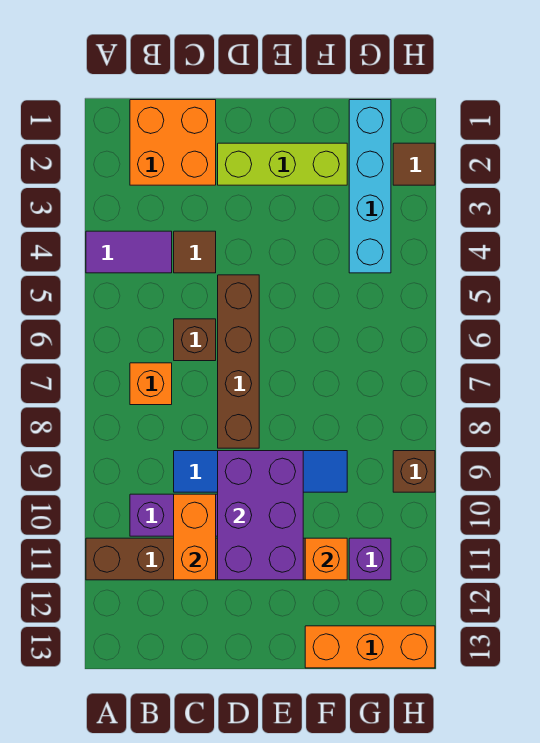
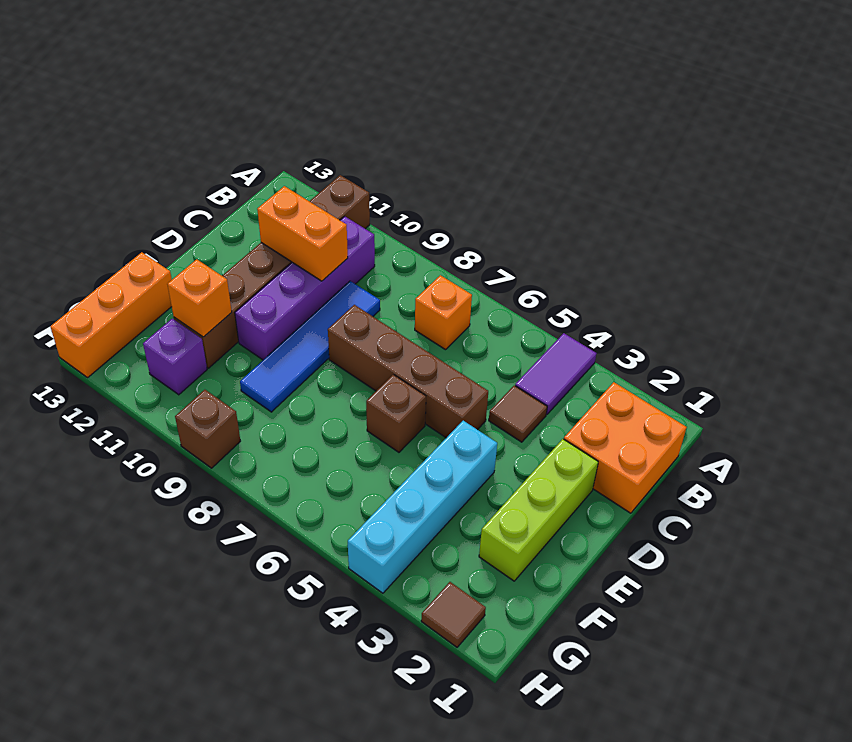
brown 1x1 brick [174,319,216,361] -> brown 1x1 brick moved to [366,375,426,452]
purple 2x3 brick [218,451,303,580] -> none
cyan 1x4 brick [349,100,391,273] -> cyan 1x4 brick turned to [348,421,497,593]

